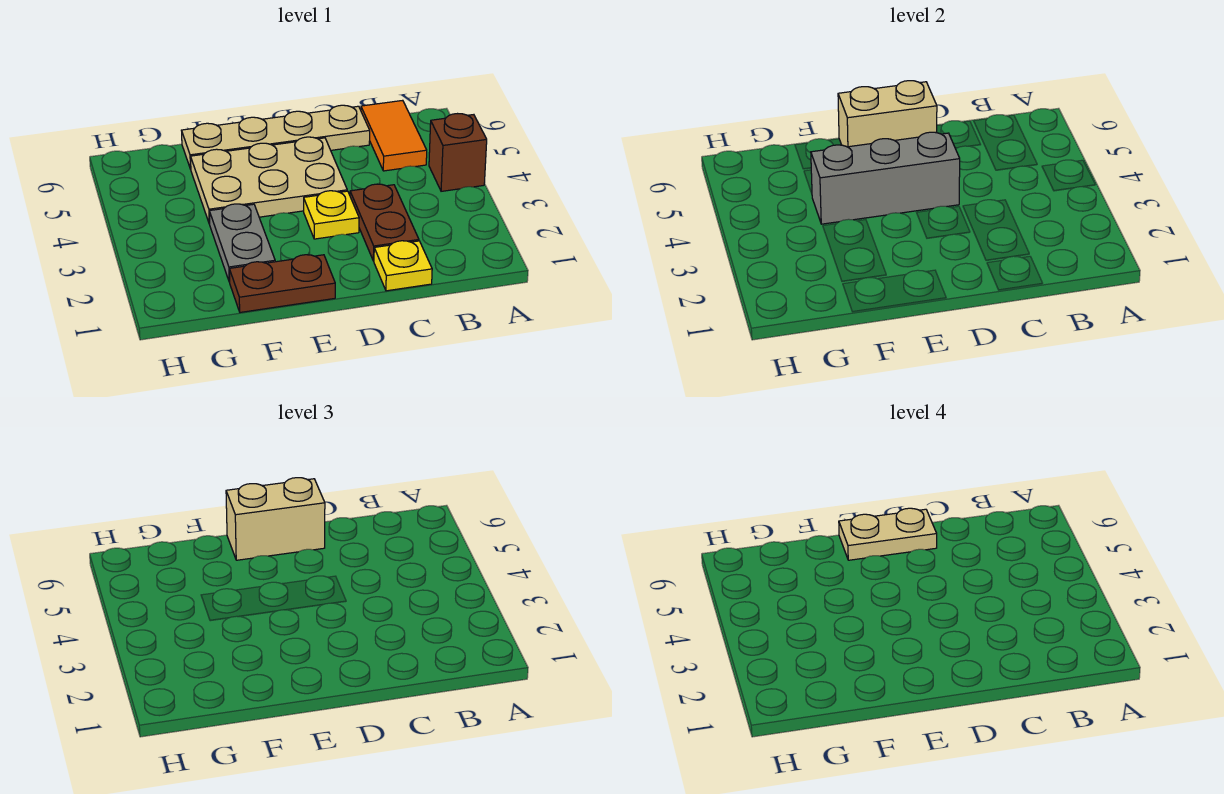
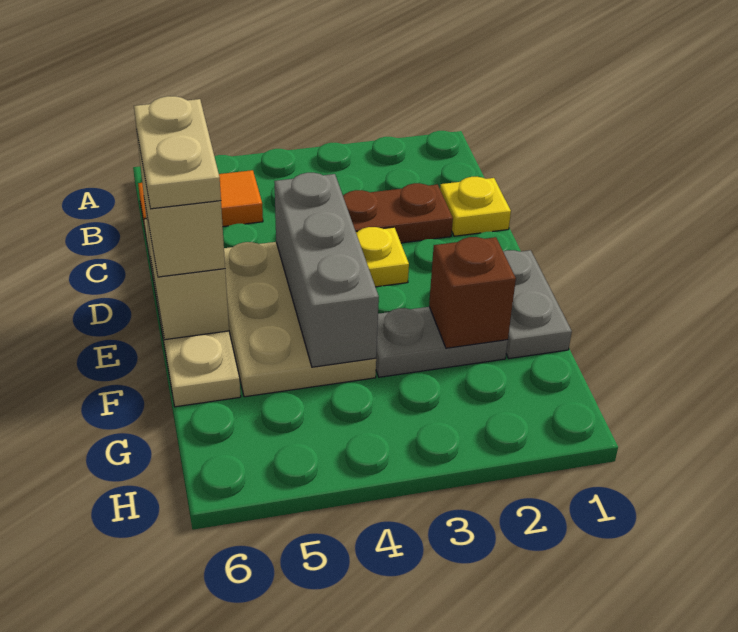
brown 1x1 brick [429,114,487,191] -> brown 1x1 brick moved to [429,237,516,348]
brown 1x2 plate [229,255,335,312] -> grey 1x2 plate [503,250,572,359]

